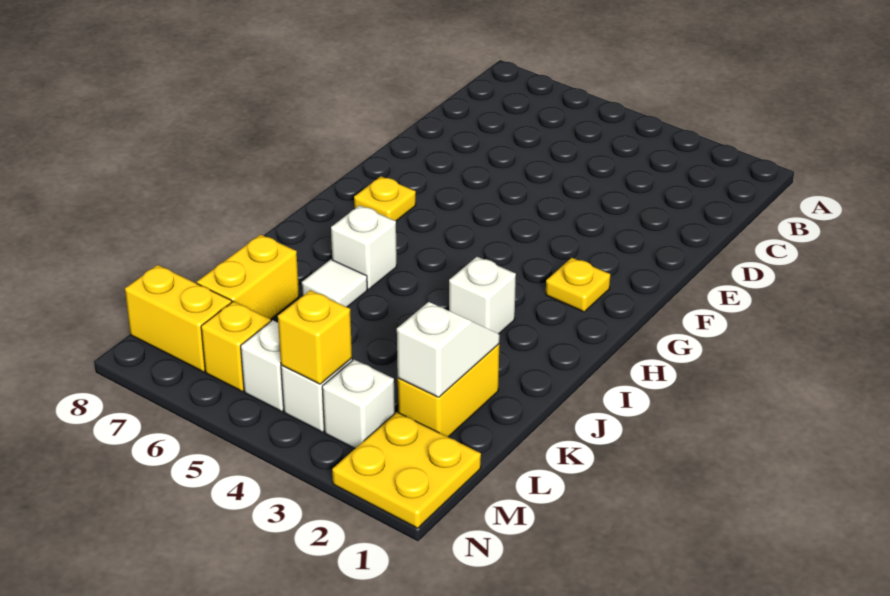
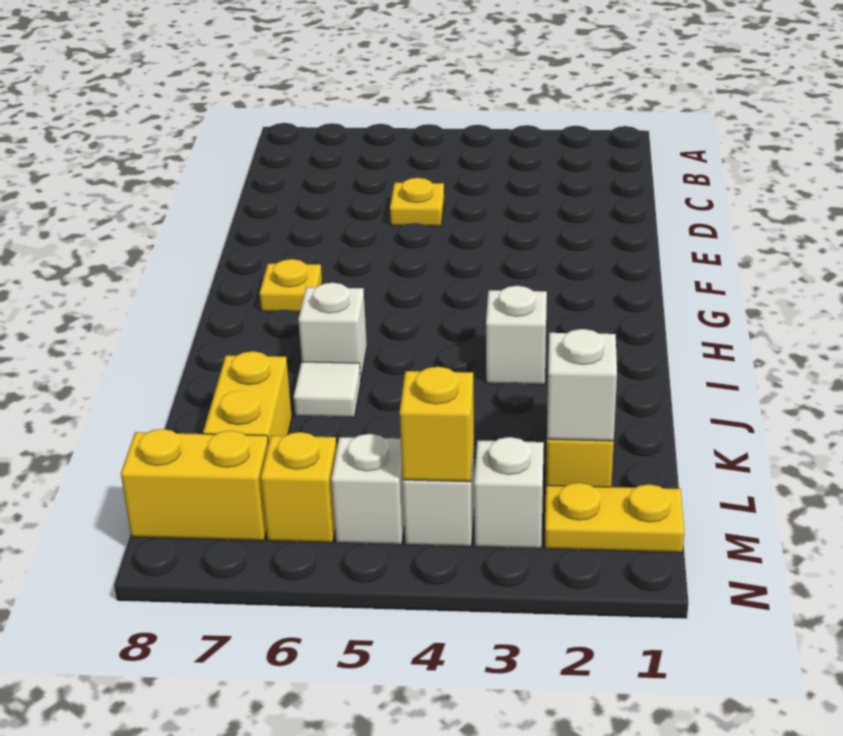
yellow 1x1 plate [546,258,610,312] -> yellow 1x1 plate moved to [390,178,444,226]
yellow 2x2 plate [332,412,481,528] -> yellow 1x2 plate [545,483,684,553]

